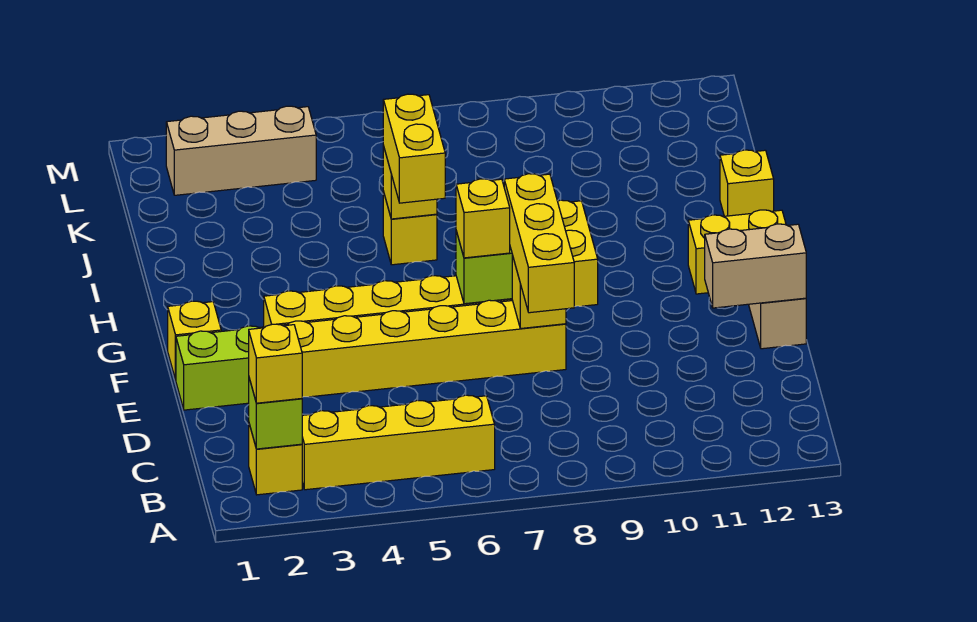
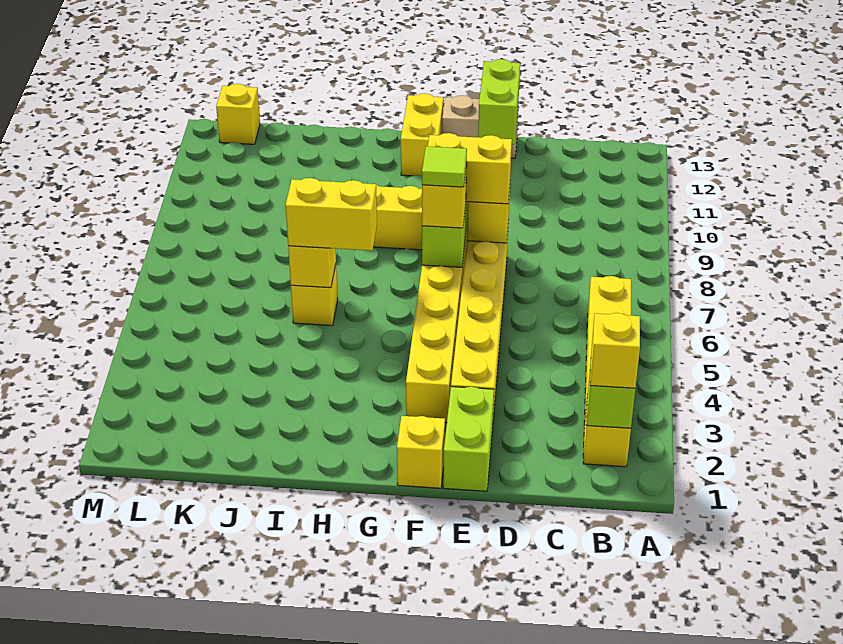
yellow 1x3 brick [504,174,574,313] -> yellow 1x2 brick [428,133,512,204]
tan 1x2 brick [705,224,806,308] -> lime 1x2 brick [478,59,520,144]
none -> lime 1x1 tile [422,146,467,187]
yellow 1x1 brick [720,150,774,216] -> yellow 1x1 brick moved to [216,84,260,144]
tan 1x3 brick [166,106,316,195] -> none

